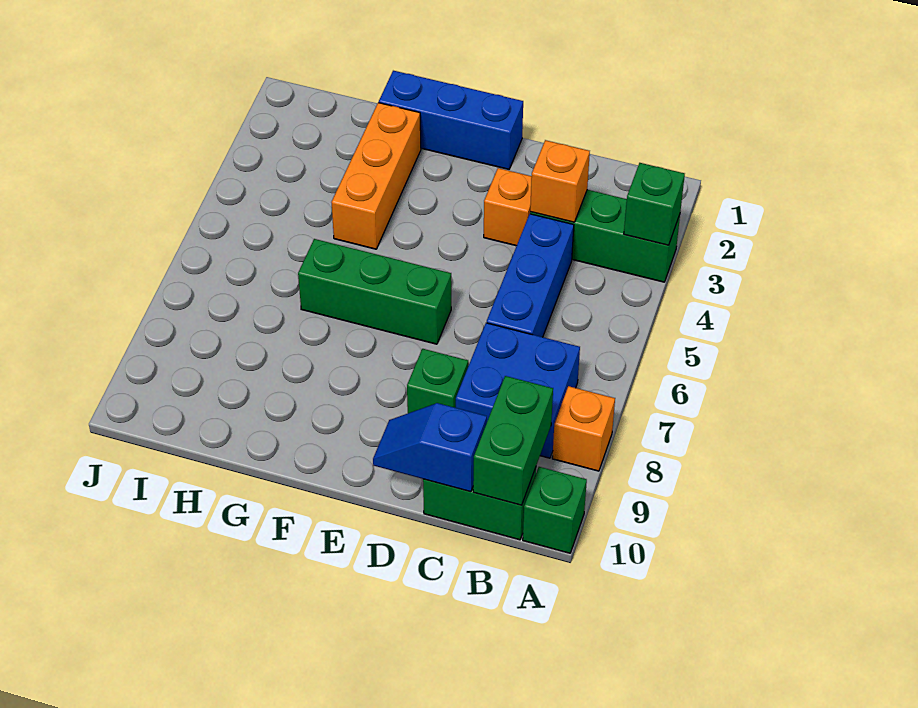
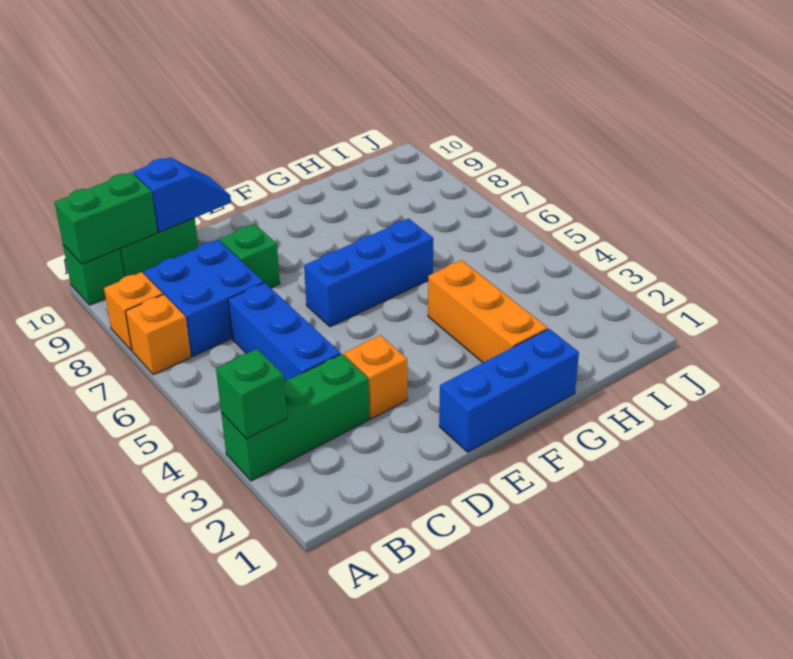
green 1x2 brick [473,376,553,505] -> green 1x2 brick turned to [55,172,157,264]
orange 1x1 brick [530,140,590,222] -> orange 1x1 brick moved to [126,294,191,375]
green 1x3 brick [298,239,451,344] -> blue 1x3 brick [304,219,433,327]

